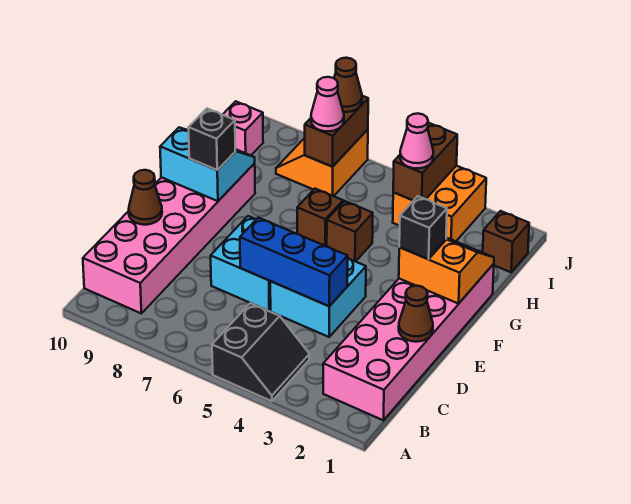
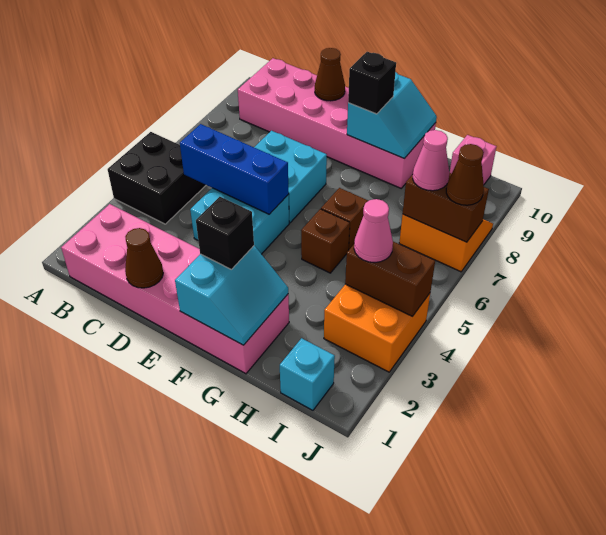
black 2x2 slope [212,303,309,401] -> black 2x2 brick [108,132,206,224]
blue 1x3 brick [240,218,348,306] -> blue 1x3 brick turned to [180,124,289,214]
orange 2x2 slope [399,238,494,304] -> cyan 2x2 slope [175,246,288,345]
brown 1x1 brick [483,211,529,272] -> cyan 1x1 brick [280,338,335,410]

